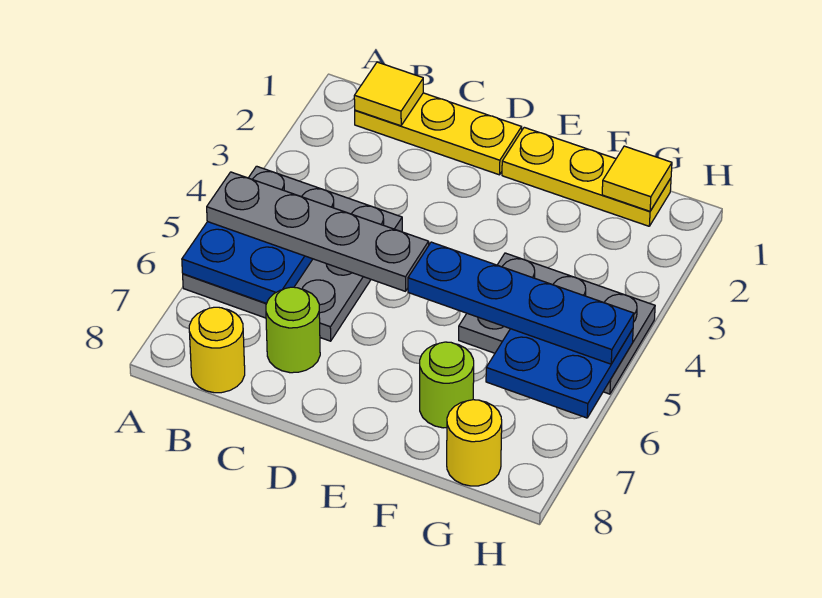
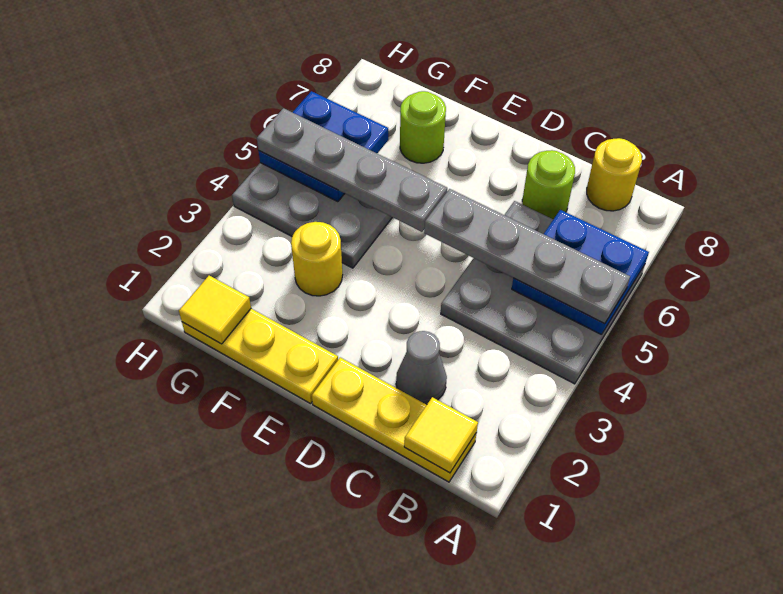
none -> grey 1x1 cone [396,331,447,405]
blue 1x4 plate [408,242,634,364] -> grey 1x4 plate [257,108,447,232]
yellow 1x1 round brick [447,400,502,486] -> yellow 1x1 round brick moved to [291,222,342,296]

